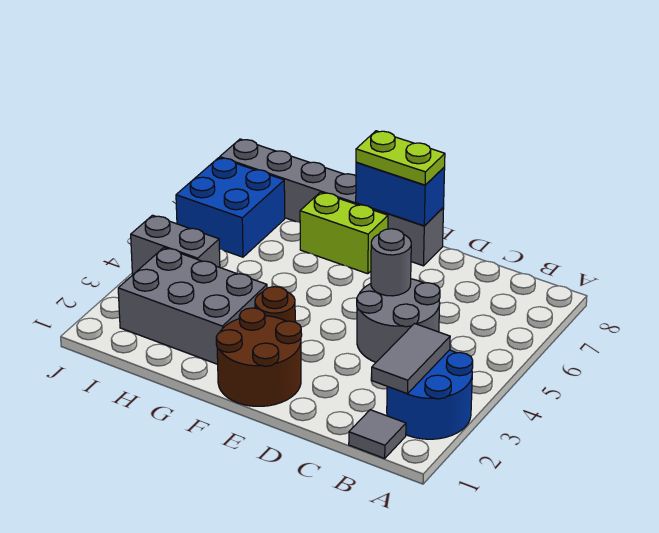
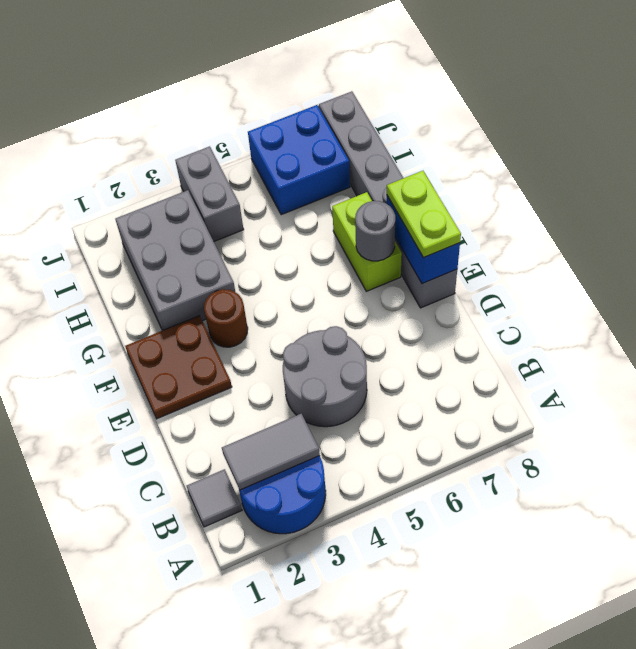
grey 1x1 round brick [371,229,411,296] -> grey 1x1 round brick moved to [355,201,395,261]
brown 2x2 round brick [216,308,302,406] -> brown 2x2 plate [125,316,232,419]

